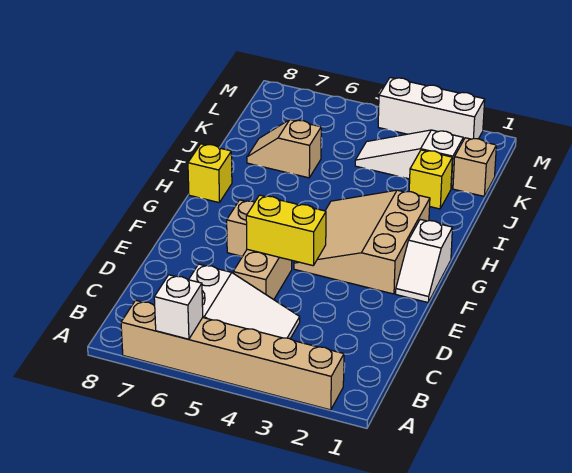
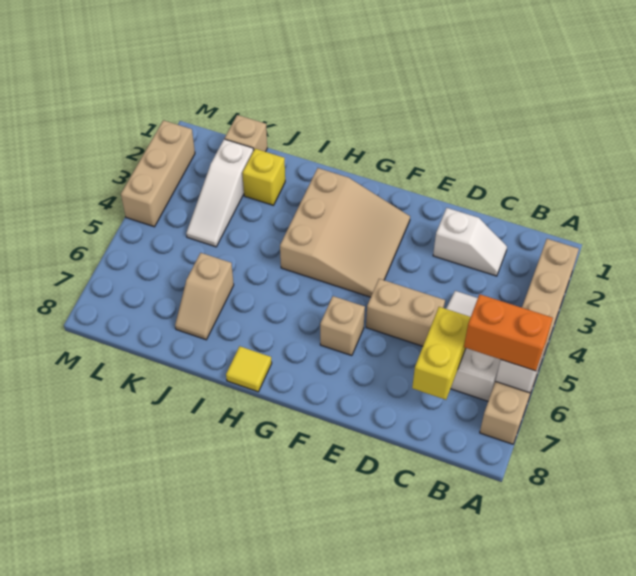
none -> orange 1x2 brick [464,294,553,371]
yellow 1x2 brick [246,195,326,266] -> yellow 1x2 brick moved to [412,307,471,400]
white 1x2 slope [396,219,453,302] -> white 1x2 slope moved to [433,208,507,276]
tan 3x3 slope [294,190,430,294] -> tan 3x3 slope turned to [280,168,410,297]
yellow 1x1 brick [188,144,232,203] -> yellow 1x1 tile [226,346,272,392]
white 1x3 brick [378,78,485,140] -> tan 1x3 brick [121,120,195,227]

